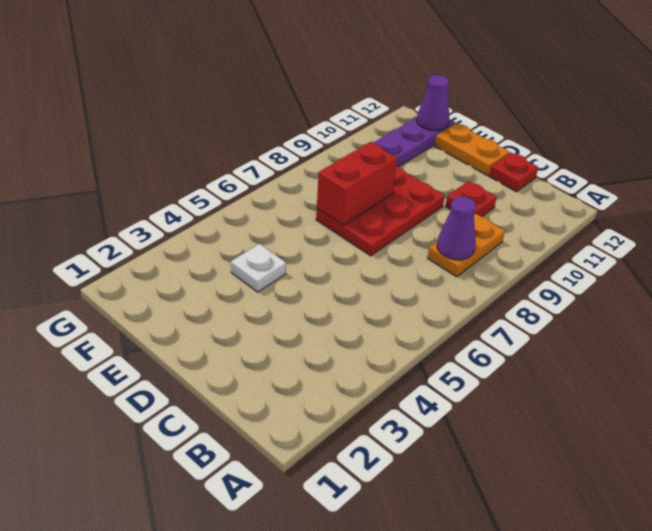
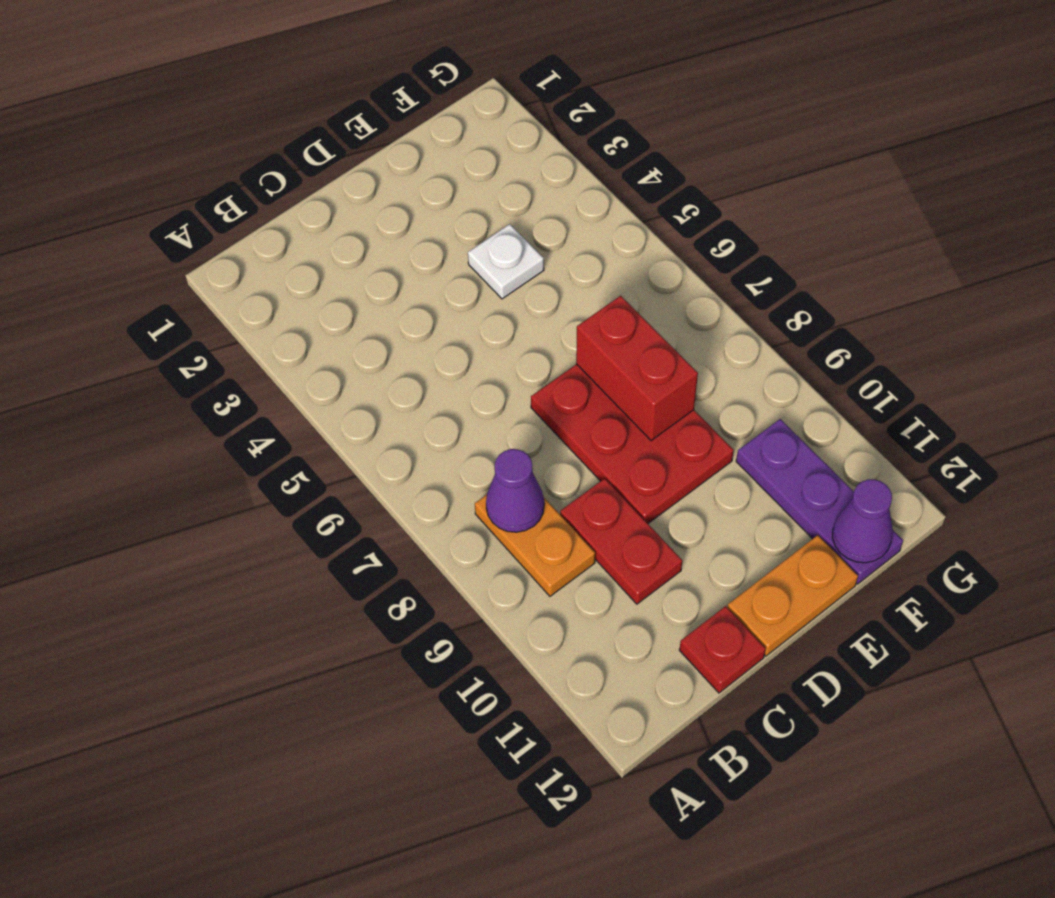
red 1x1 plate [445,181,497,217] -> red 1x2 plate [560,478,682,604]

